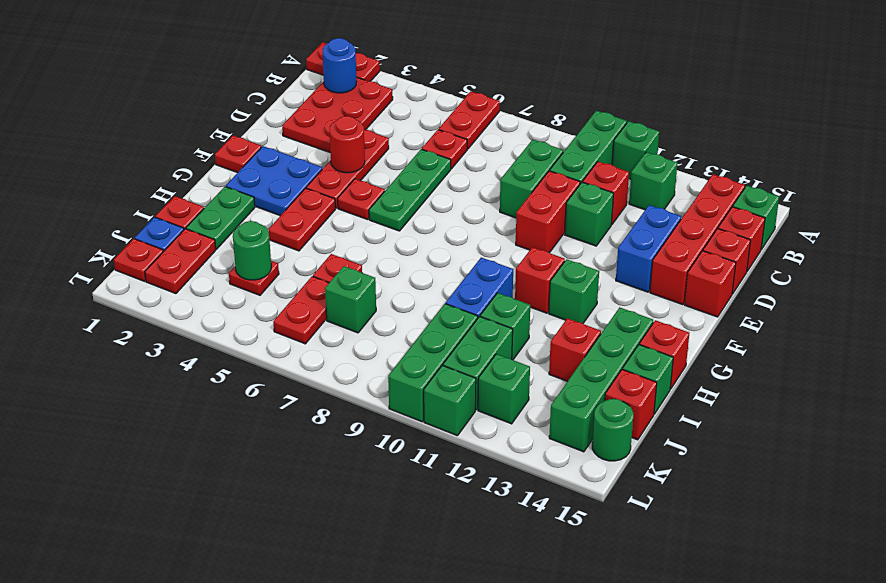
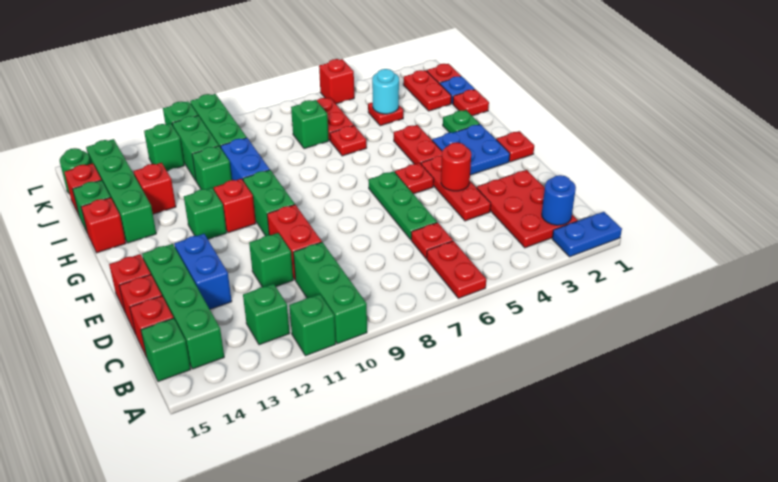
red 1x2 plate [306,42,380,81] -> blue 1x2 plate [552,212,622,257]
red 1x4 brick [650,174,745,304] -> green 1x4 brick [142,244,224,369]
green 1x2 brick [500,140,563,218] -> green 1x2 brick moved to [243,170,295,236]
red 1x1 brick [583,162,629,225] -> red 1x1 brick moved to [319,59,354,104]
green 1x2 plate [186,187,255,249] -> green 1x1 plate [443,110,479,133]
green 1x1 round brick [233,221,271,280] -> cyan 1x1 round brick [372,69,399,114]

